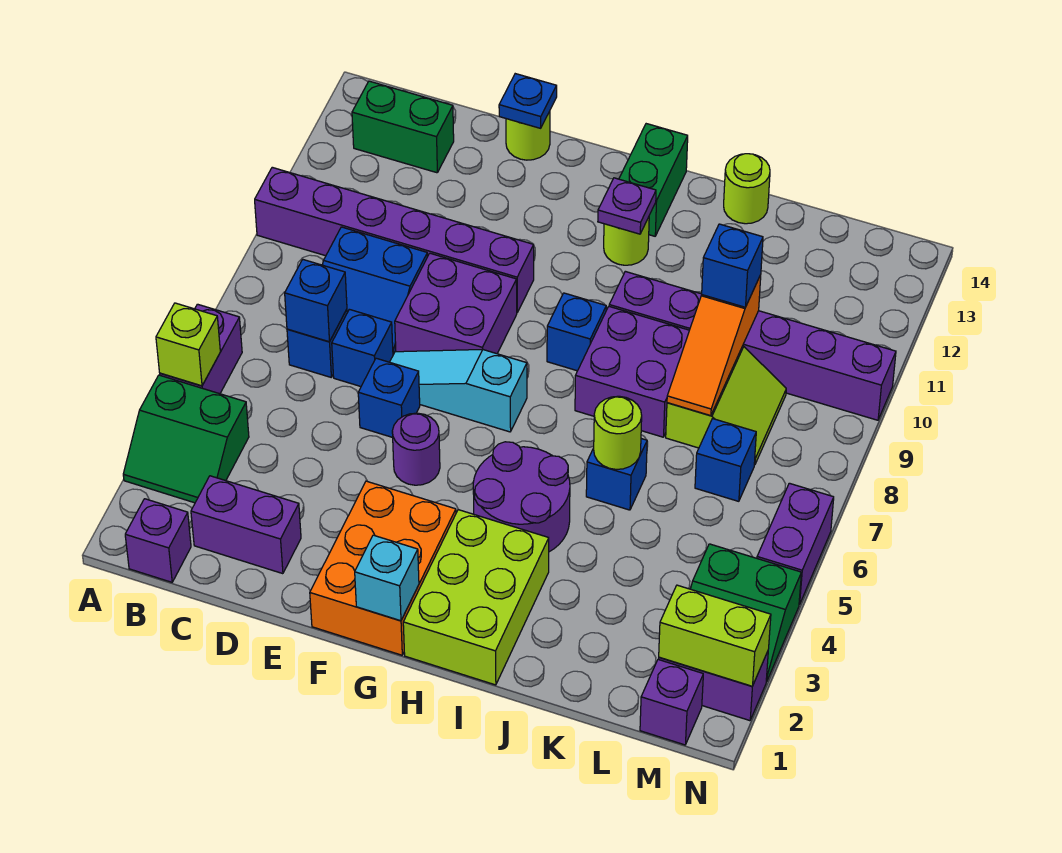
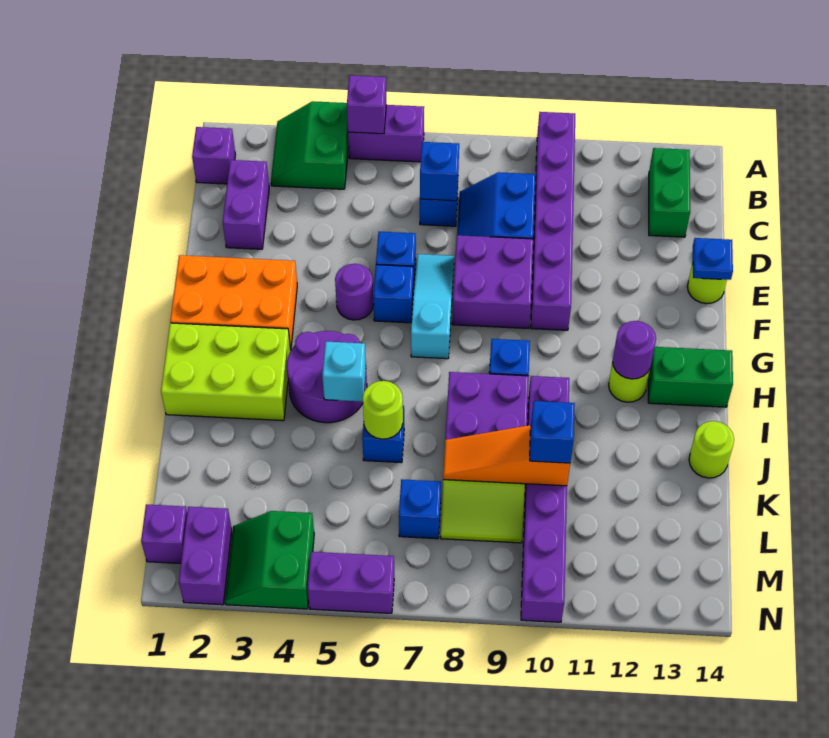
lime 1x1 brick [156,303,220,386] -> purple 1x1 brick [347,75,386,134]
blue 1x1 brick [332,309,393,386] -> blue 1x1 brick moved to [373,265,413,323]
cyan 1x1 brick [355,535,419,621] -> cyan 1x1 brick moved to [322,342,366,402]
purple 1x1 plate [598,178,656,234] -> purple 1x1 round brick [613,321,656,379]
lime 1x2 brick [659,585,771,686] -> none

